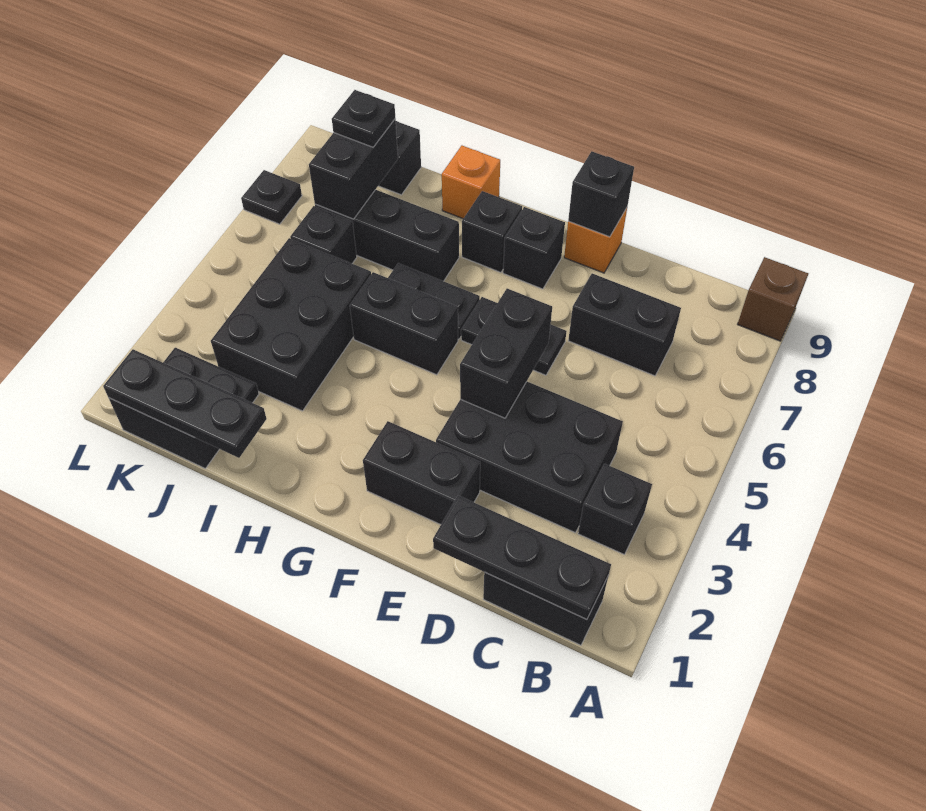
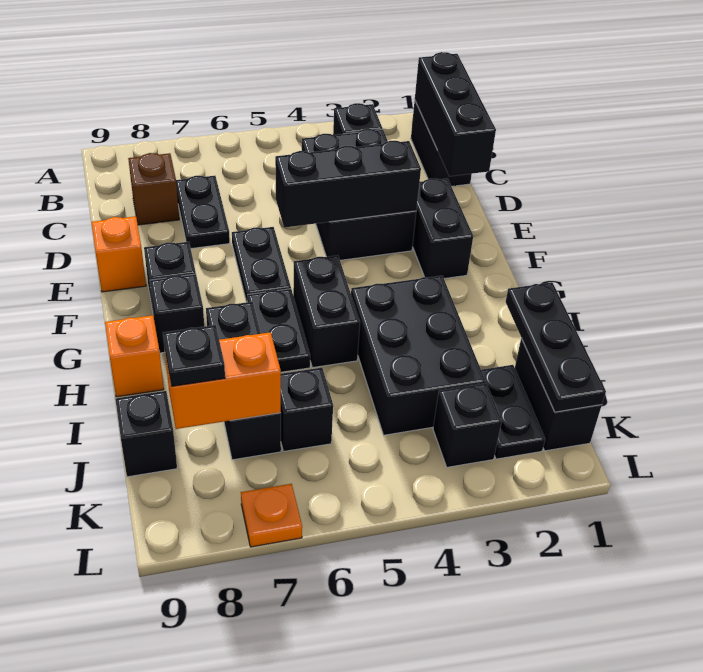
brown 1x1 brick [738,257,808,341] -> brown 1x1 brick moved to [128,153,179,225]
black 1x3 plate [433,496,611,620] -> black 1x3 brick [415,52,496,176]
black 1x2 brick [568,273,681,376] -> black 1x2 plate [176,176,230,249]
black 1x2 brick [460,289,552,418] -> black 1x3 brick [275,141,421,228]
black 1x1 brick [568,151,634,237] -> black 1x1 brick moved to [433,383,502,467]
black 2x3 brick [211,238,371,411] -> black 2x3 brick turned to [351,276,486,435]
black 1x2 brick [309,119,398,219] -> orange 1x2 brick [165,332,281,429]
black 1x1 plate [241,170,302,224] -> orange 1x1 plate [241,484,302,547]

